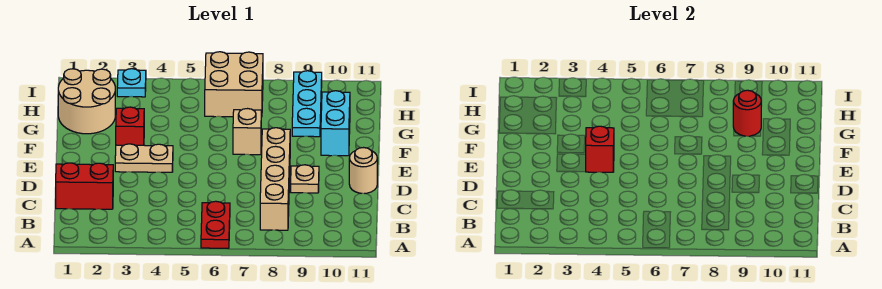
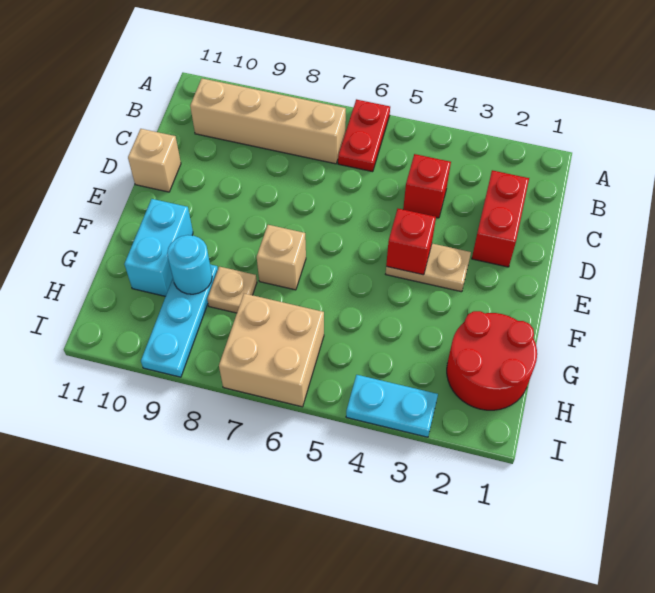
tan 1x4 brick [260,128,290,230] -> tan 1x4 brick turned to [190,78,346,164]
red 1x2 brick [56,163,113,209] -> red 1x2 brick turned to [472,170,529,267]
tan 1x1 plate [291,165,319,193] -> tan 1x1 plate moved to [207,267,257,313]
tan 1x1 round brick [349,148,377,193] -> tan 1x1 brick [128,129,181,192]
red 1x1 brick [116,107,144,145] -> red 1x1 brick moved to [403,154,451,218]
tan 2x2 round brick [58,69,115,134] -> red 2x2 round brick [447,311,537,410]
red 1x1 round brick [733,90,761,136] -> cyan 1x1 round brick [167,235,212,294]
cyan 1x1 plate [117,69,146,97] -> cyan 1x2 plate [346,375,438,437]

